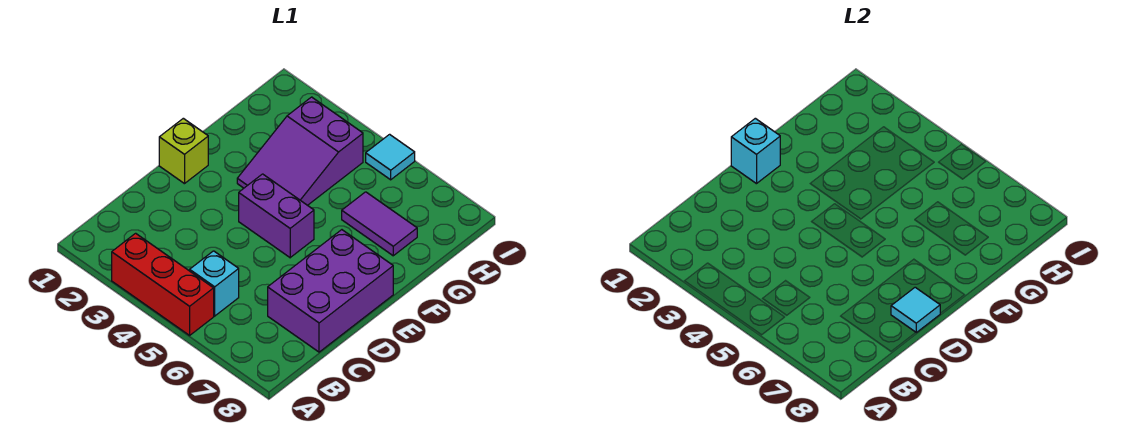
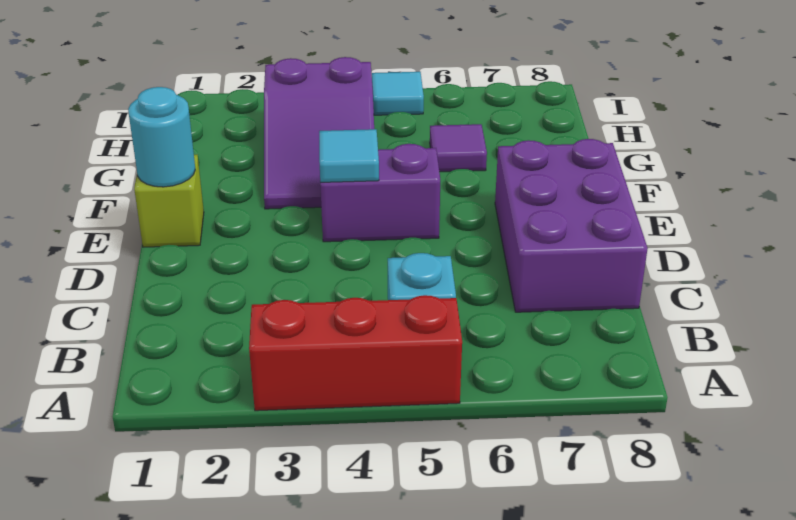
cyan 1x1 tile [891,287,940,332] -> cyan 1x1 tile moved to [319,129,379,182]
cyan 1x1 brick [731,118,780,184] -> cyan 1x1 round brick [128,87,195,187]
purple 1x2 tile [342,192,417,256] -> purple 1x1 tile [430,124,487,172]

